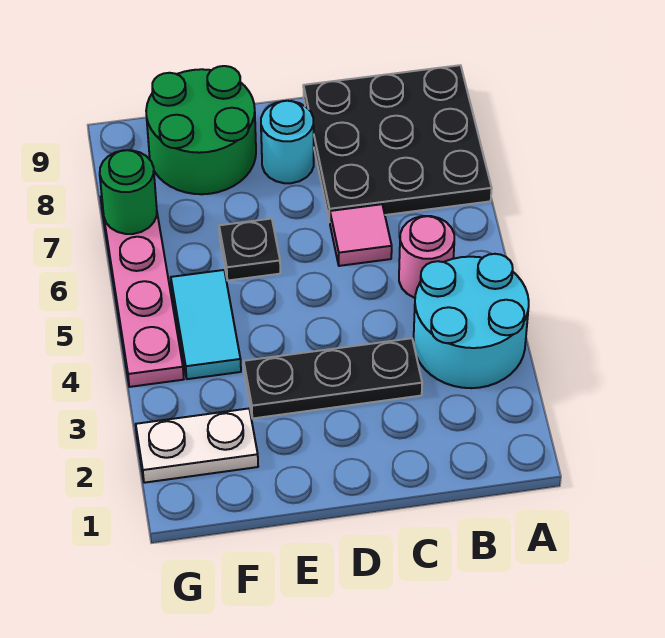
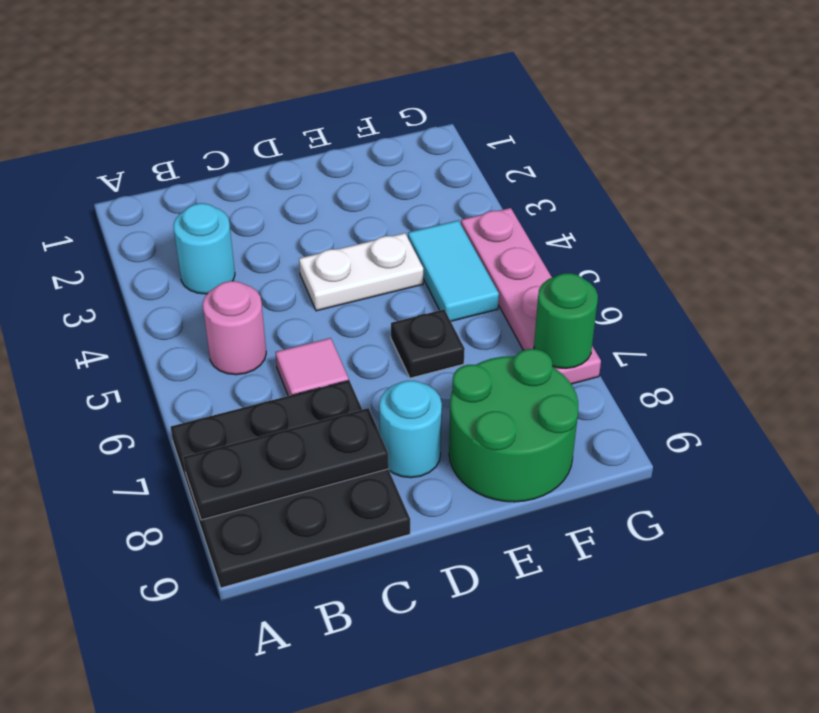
cyan 2x2 round brick [413,254,529,388] -> cyan 1x1 round brick [173,203,235,294]
black 1x3 plate [244,338,422,418] -> black 1x3 plate moved to [183,408,389,520]
white 1x2 plate [136,409,258,483] -> white 1x2 plate moved to [299,233,423,311]

